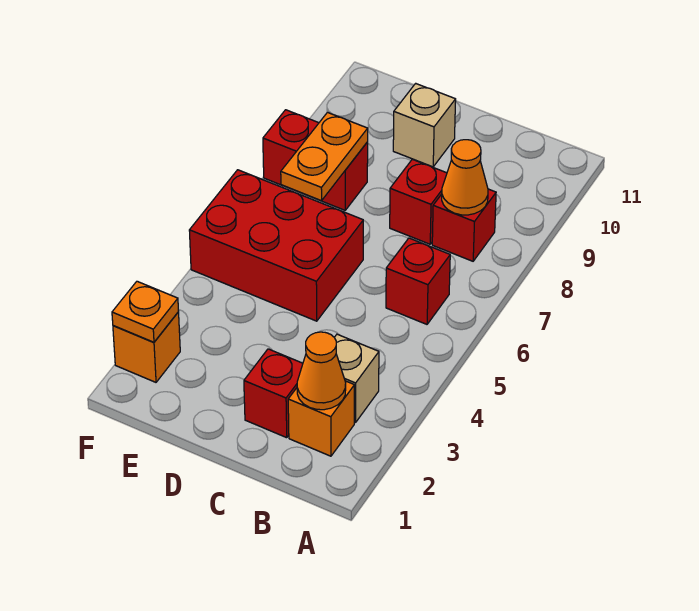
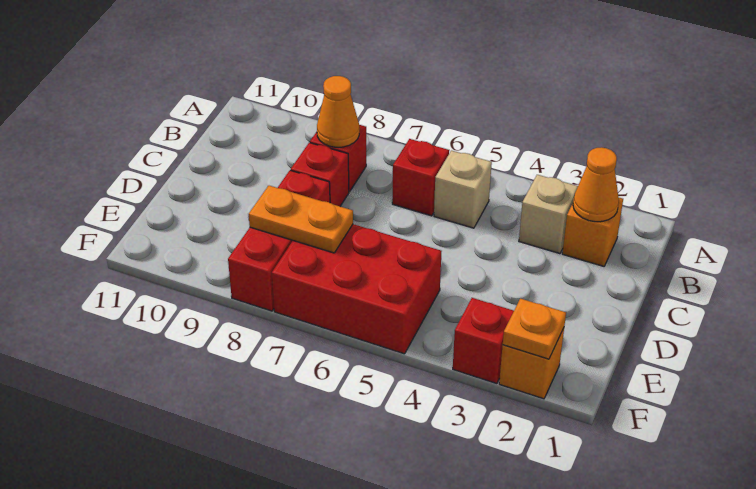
red 1x1 brick [244,349,303,438] -> red 1x1 brick moved to [453,298,514,384]
red 2x3 brick [189,170,363,321] -> red 2x3 brick turned to [272,224,442,354]
tan 1x1 brick [393,83,456,167] -> tan 1x1 brick moved to [434,151,492,228]
red 1x2 brick [263,110,368,210] -> red 1x3 brick [228,170,330,311]

